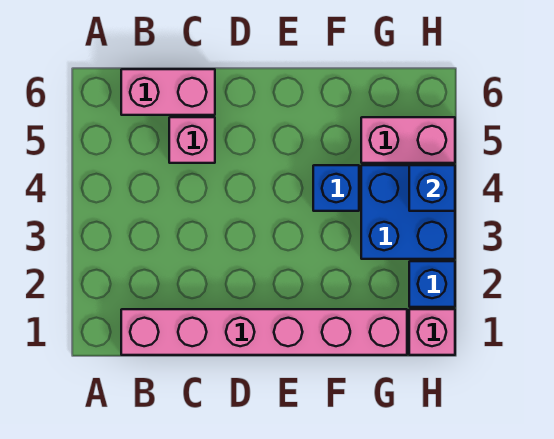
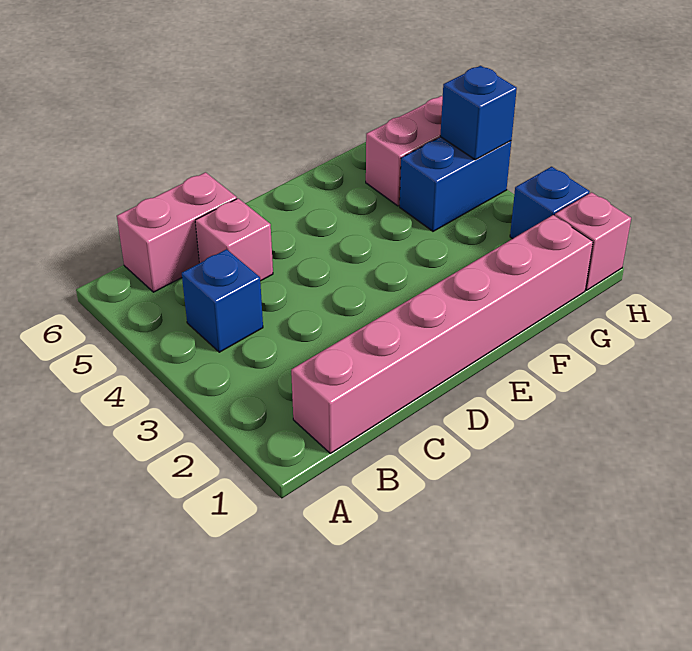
blue 1x1 brick [313,165,359,211] -> blue 1x1 brick moved to [182,249,263,352]
blue 2x2 brick [361,165,455,259] -> blue 1x2 brick [400,137,511,231]

